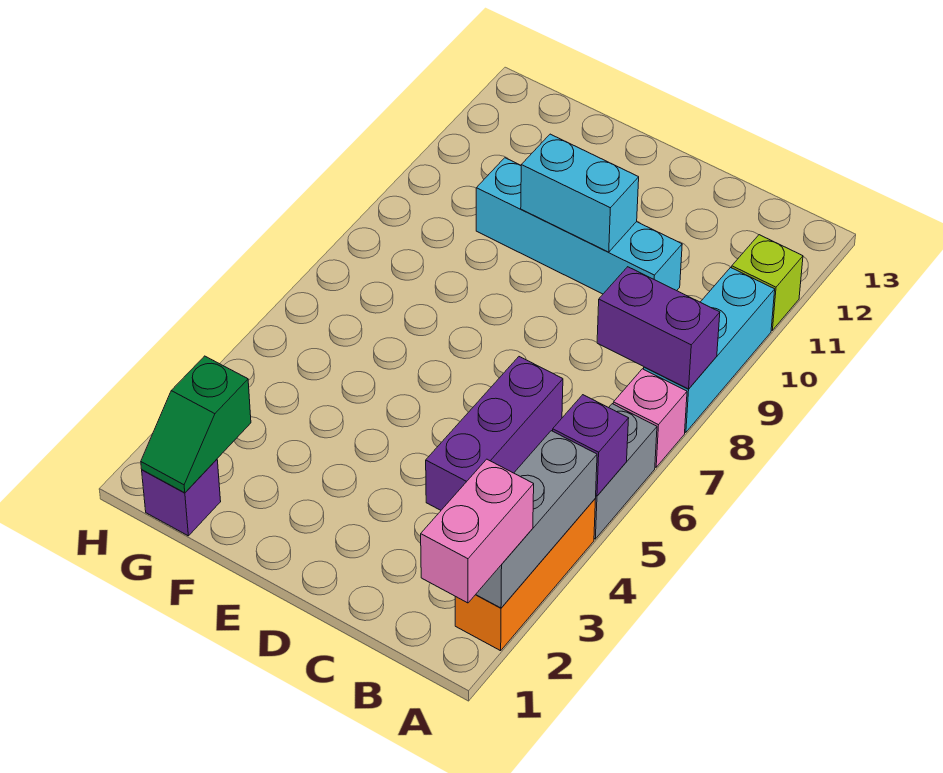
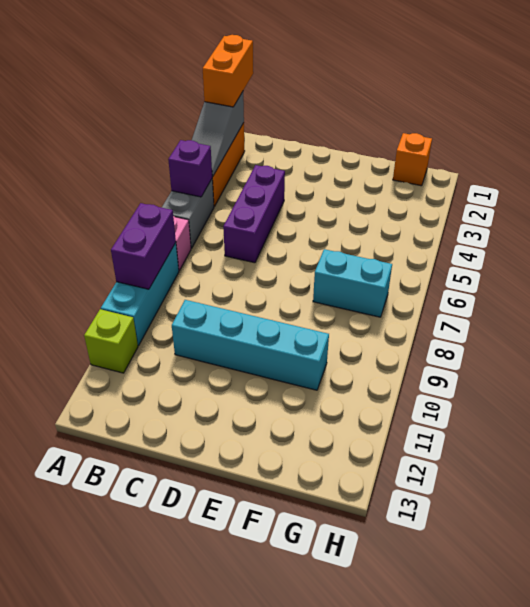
pink 1x2 brick [421,459,534,603] -> orange 1x2 brick [203,35,253,107]
grey 1x3 brick [476,431,597,608] -> grey 1x3 slope [192,92,244,177]
purple 1x2 brick [597,267,720,389] -> purple 1x2 brick turned to [111,203,176,289]
cyan 1x2 brick [521,134,639,252] -> cyan 1x2 brick moved to [313,249,392,317]
purple 1x1 brick [142,459,221,536] -> orange 1x1 brick [393,133,432,186]
green 1x2 slope [141,356,251,493] -> none

